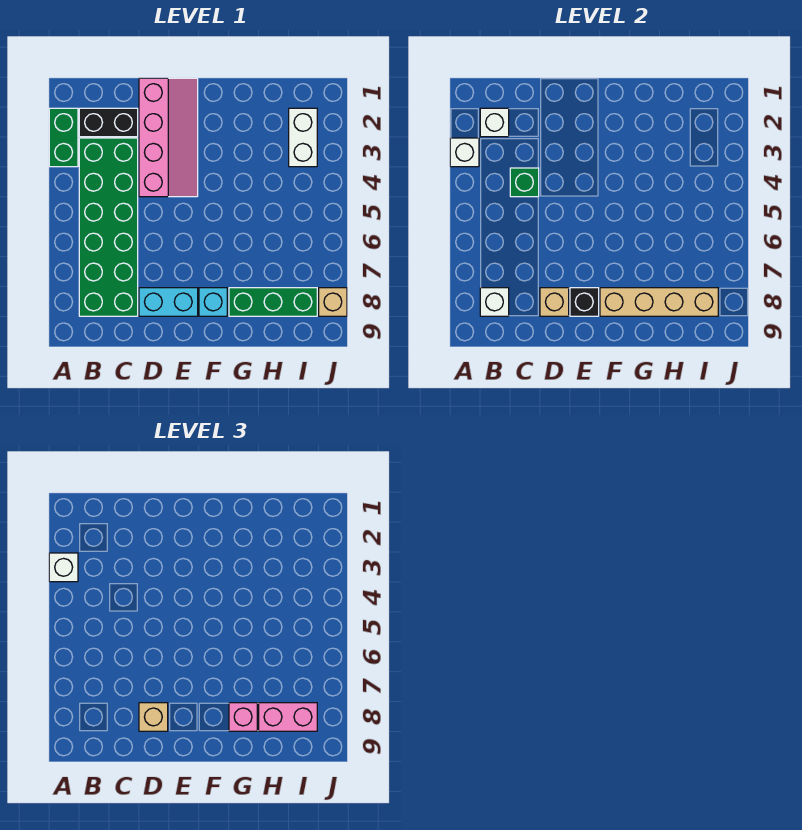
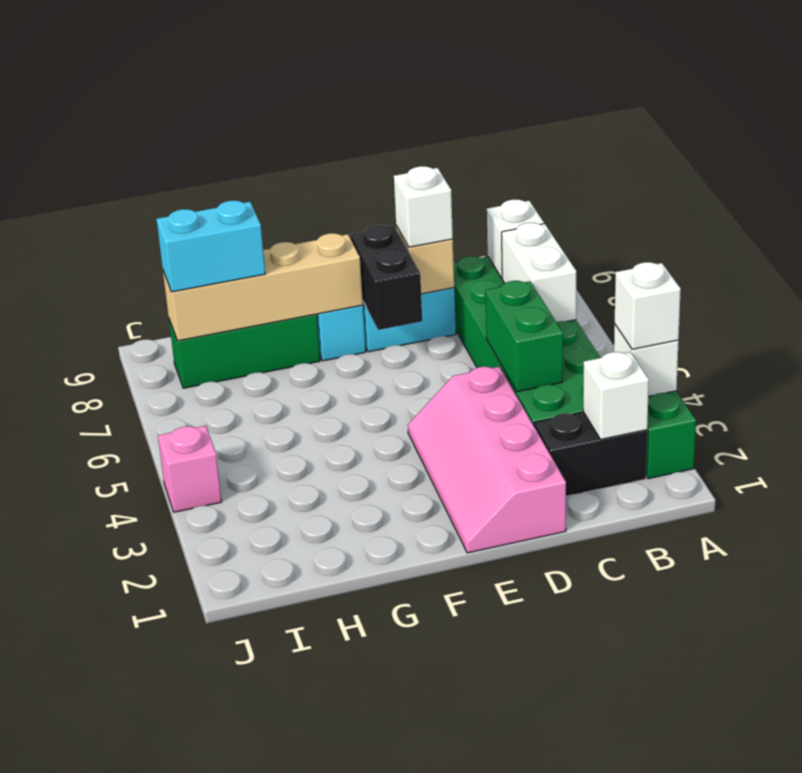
green 1x1 brick [510,168,539,197] -> green 1x2 brick [485,281,563,392]
tan 1x1 brick [139,703,168,731] -> white 1x1 brick [394,166,453,247]
black 1x1 brick [570,288,599,316] -> black 1x2 brick [350,225,422,330]
pink 1x1 brick [229,703,257,731] -> pink 1x1 brick moved to [158,426,222,512]
pink 1x2 brick [259,703,317,731] -> cyan 1x2 brick [157,201,265,292]
white 1x2 brick [289,108,317,167] -> white 1x2 brick moved to [502,223,576,322]
tan 1x1 brick [319,288,347,316] -> none

